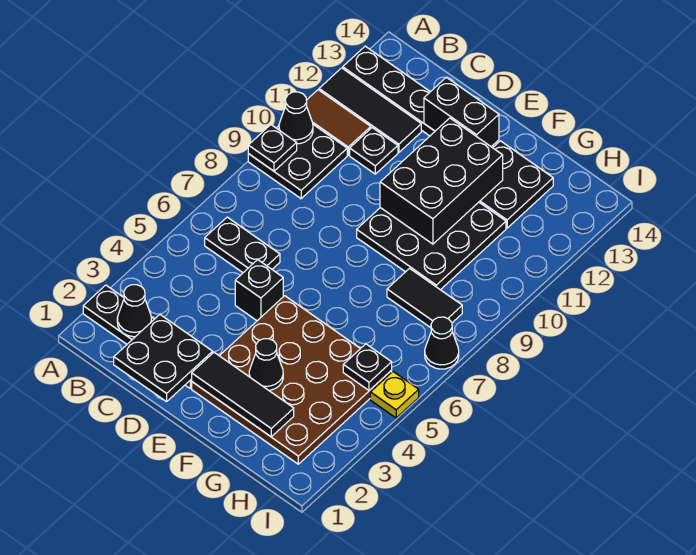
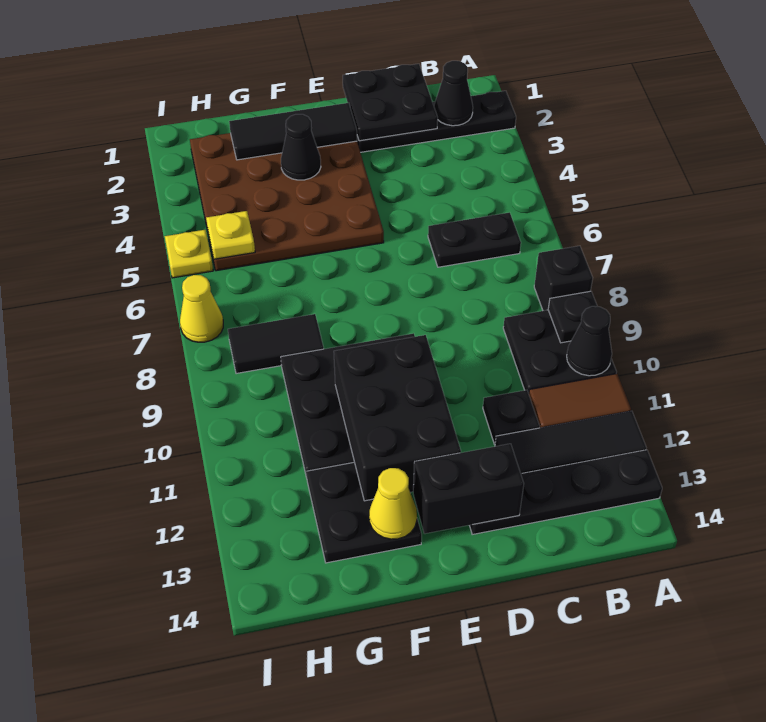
black 1x1 brick [235,260,283,321] -> black 1x1 brick moved to [534,246,593,311]
none -> yellow 1x1 cone [369,468,417,539]
black 1x1 plate [343,344,392,390] -> yellow 1x1 plate [206,211,255,259]
black 1x1 cone [425,317,459,369] -> yellow 1x1 cone [180,275,223,342]

